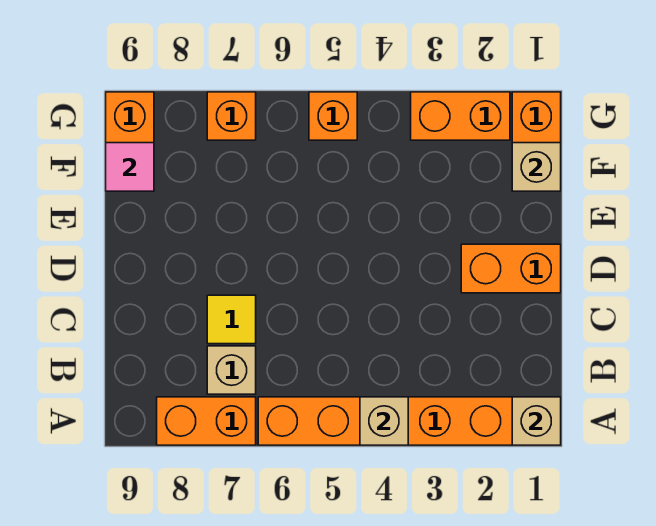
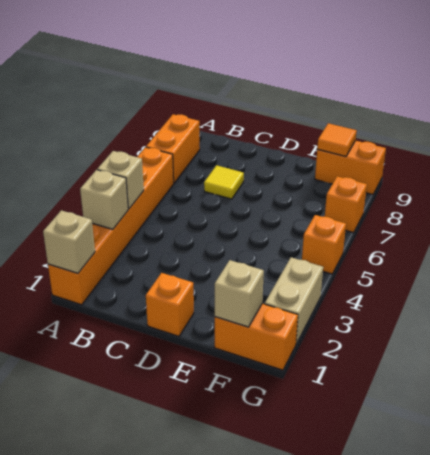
tan 1x1 brick [207,346,256,394] -> tan 1x1 brick moved to [80,170,128,229]
orange 1x2 brick [461,244,561,293] -> orange 1x1 brick [146,273,194,336]
pink 1x1 tile [106,143,154,191] -> orange 1x1 tile [317,123,357,157]
orange 1x2 brick [411,92,510,140] -> tan 1x2 brick [265,257,323,344]

